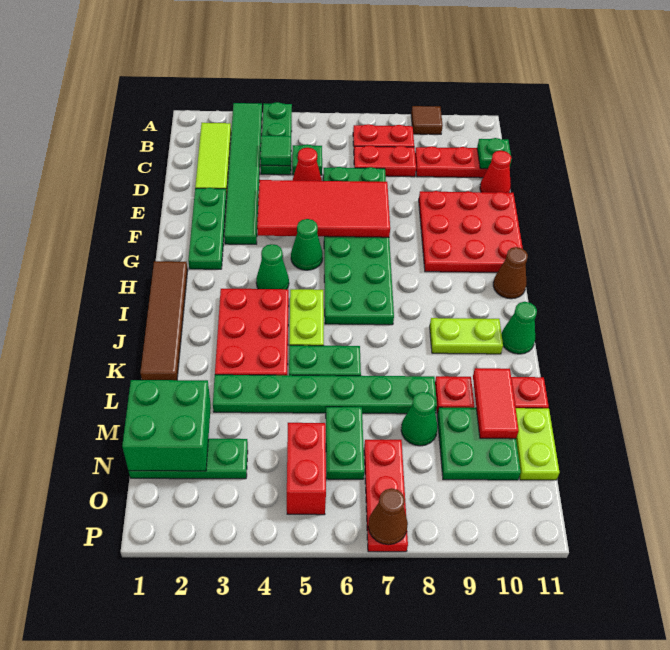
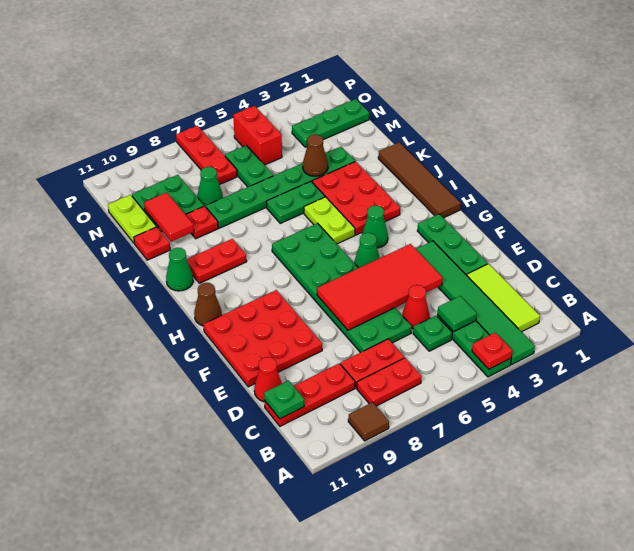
none -> red 1x1 plate [472,333,512,369]
lime 1x2 plate [430,318,503,354] -> red 1x2 plate [187,239,247,283]
green 2x2 brick [122,380,211,471] -> none
brown 1x1 cone [368,488,408,545] -> brown 1x1 cone moved to [303,135,328,176]

